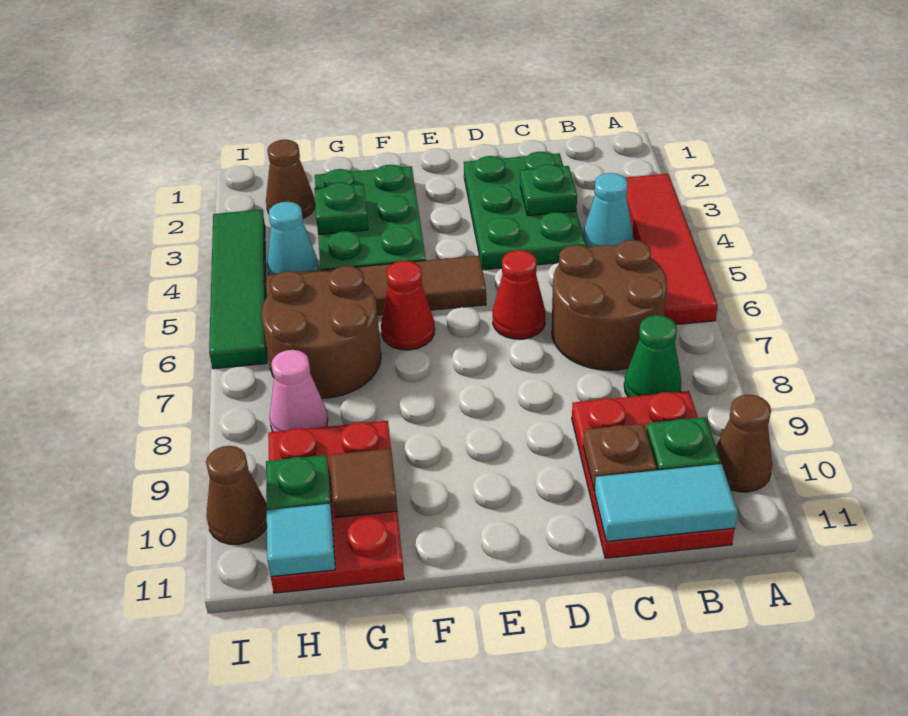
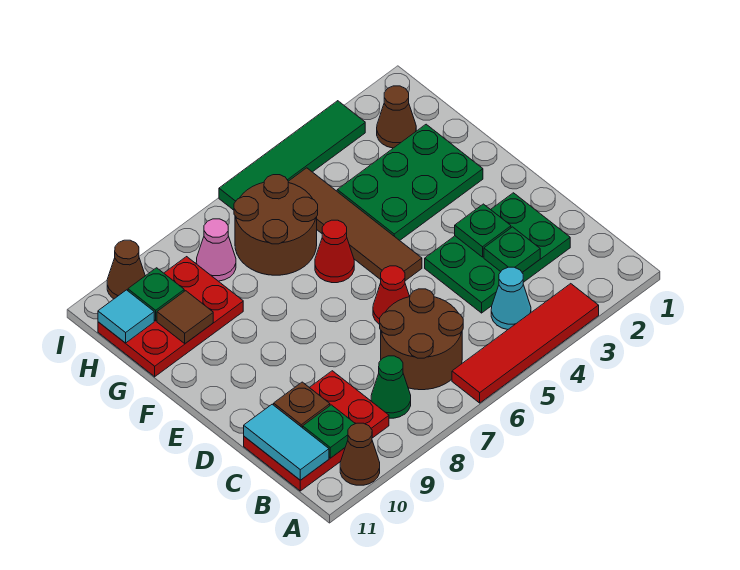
green 1x1 plate [314,182,368,235] -> green 1x1 plate moved to [455,204,511,257]
cyan 1x1 cone [267,202,319,275] -> none

